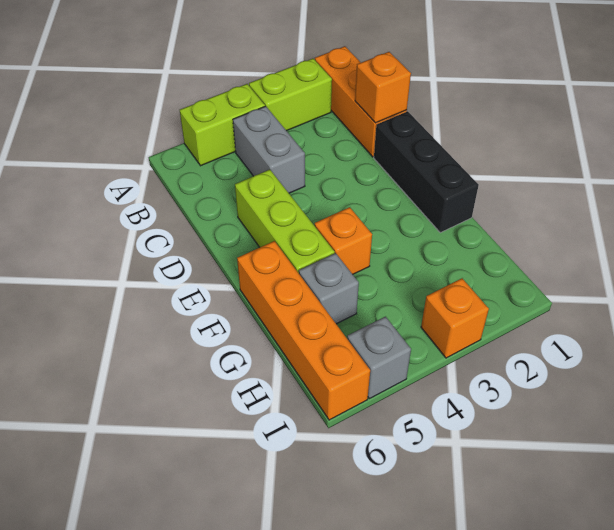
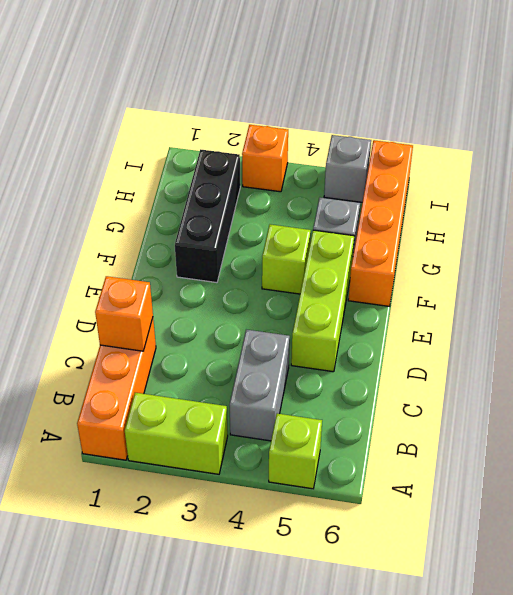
lime 1x2 brick [180,84,265,166] -> lime 1x1 brick [269,413,322,489]
black 1x3 brick [374,111,479,233] -> black 1x3 brick moved to [175,149,240,283]
orange 1x1 brick [315,207,372,274] -> lime 1x1 brick [262,224,311,294]

